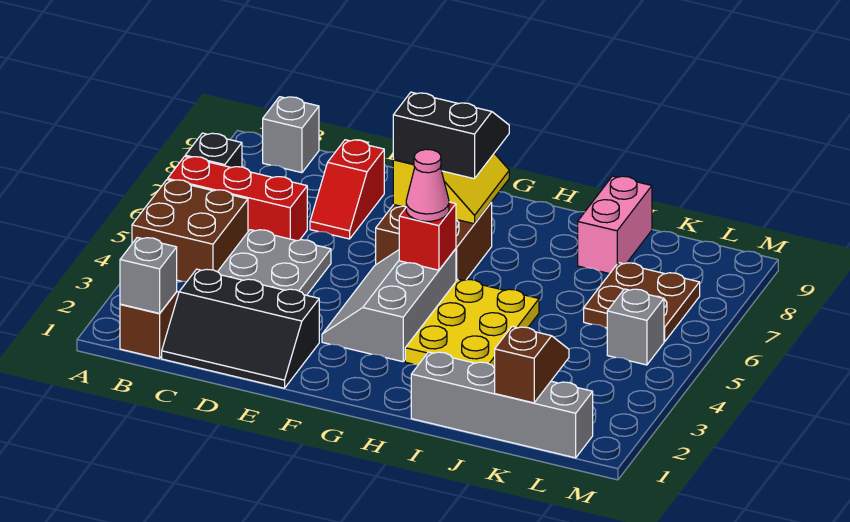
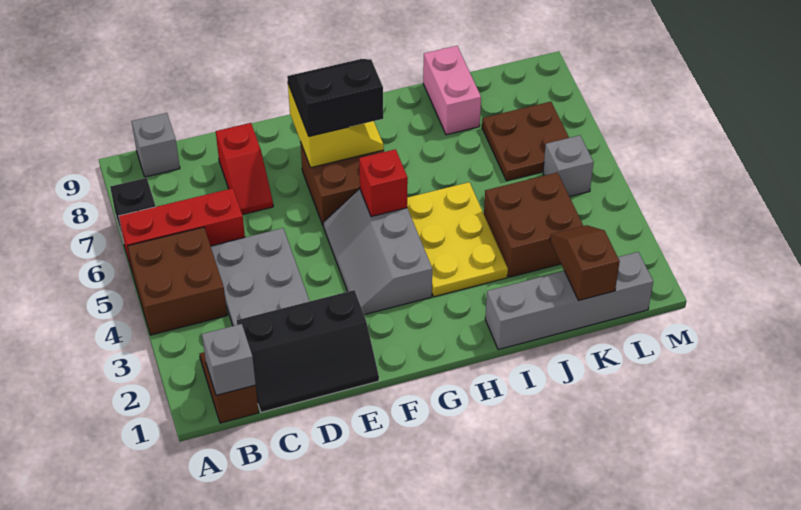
pink 1x1 cone [406,149,449,221] -> none
none -> brown 2x2 brick [484,172,583,277]

